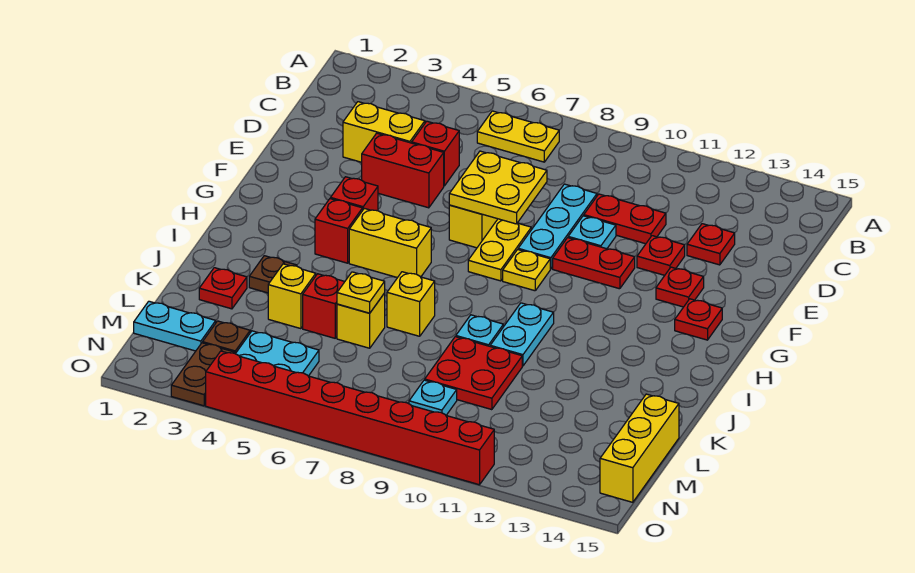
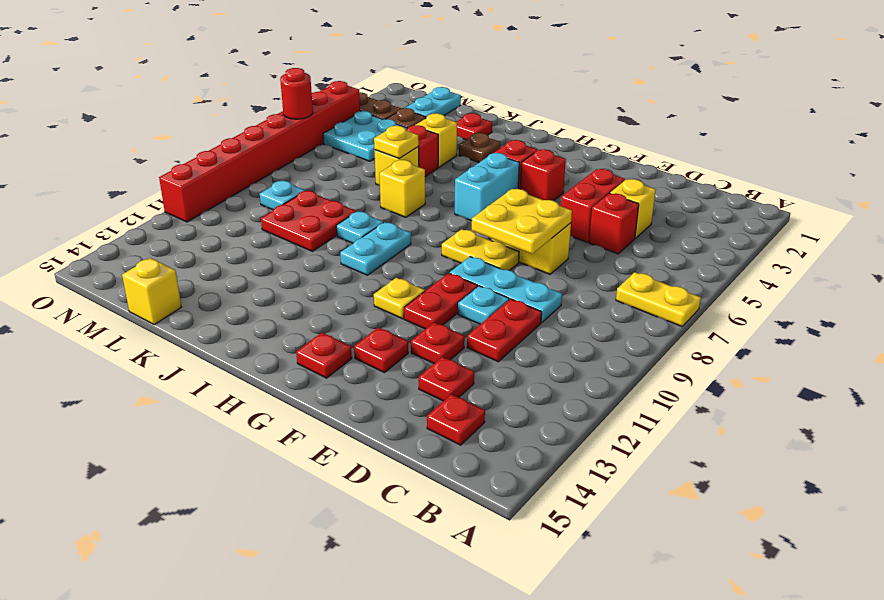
yellow 1x2 plate [477,111,559,162] -> yellow 1x2 plate turned to [616,272,701,326]
none -> red 1x1 plate [427,394,485,445]
yellow 1x2 brick [343,102,425,162] -> yellow 1x1 brick [610,179,656,238]
yellow 1x1 plate [503,250,550,291] -> yellow 1x1 plate moved to [374,278,425,319]
yellow 1x2 brick [349,208,431,278] -> cyan 1x2 brick [455,153,519,221]
cyan 1x2 plate [490,303,554,366] -> cyan 1x2 plate turned to [340,222,411,275]
yellow 1x3 brick [600,394,679,502] -> yellow 1x1 brick [122,258,181,325]
none -> red 1x1 round brick [280,68,313,119]

